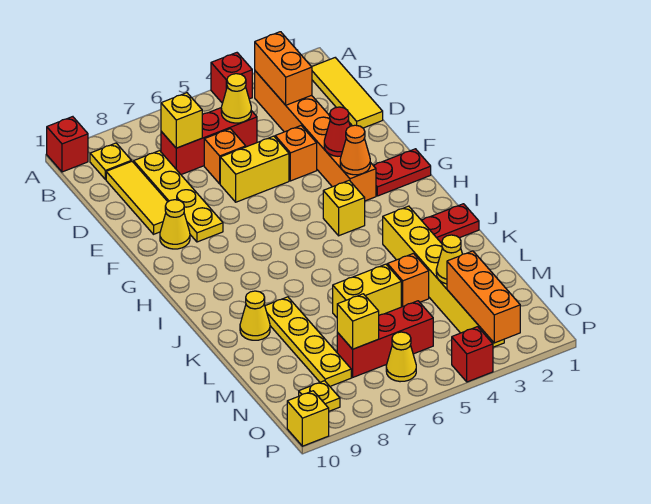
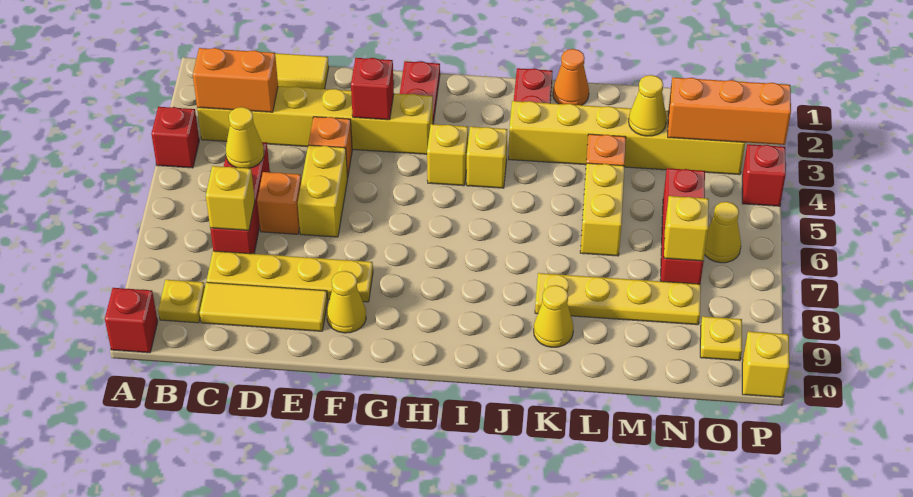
orange 1x6 brick [255,71,376,201] -> yellow 1x6 brick [197,86,433,154]
red 1x1 cone [324,107,350,156] -> red 1x1 brick [351,58,394,120]
orange 1x1 cone [340,125,370,175] -> orange 1x1 cone moved to [553,49,589,105]
none -> yellow 1x1 brick [467,127,507,188]

